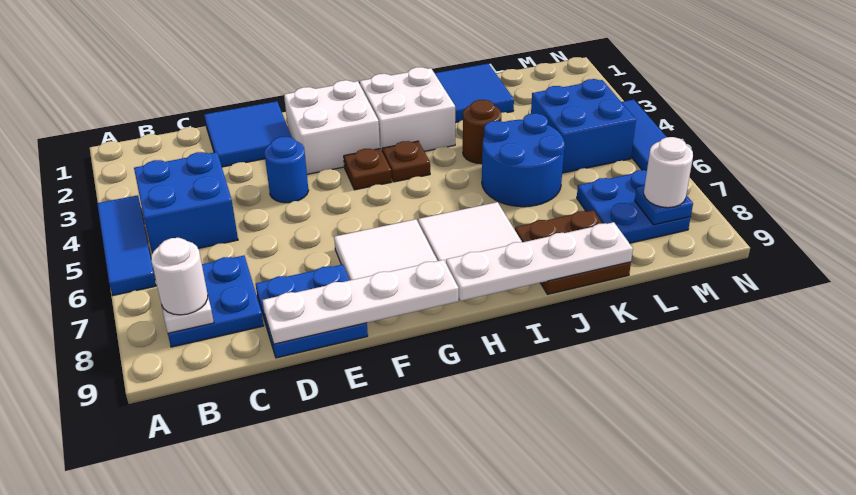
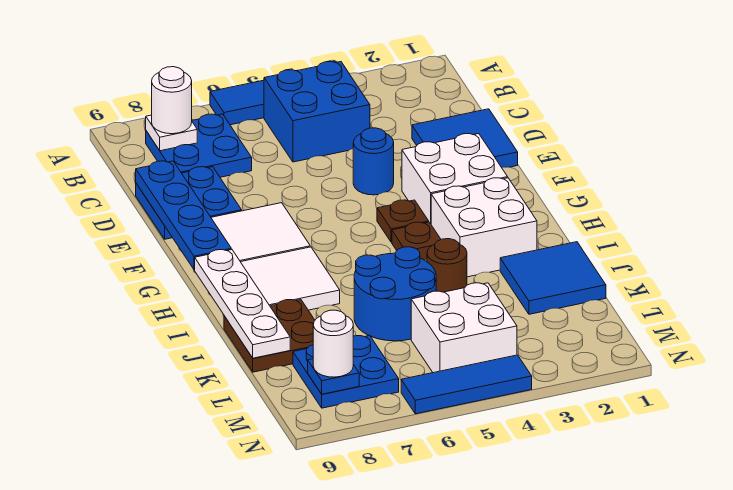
white 1x4 plate [263,260,459,344] -> blue 1x4 plate [136,161,231,270]
blue 2x2 brick [531,79,636,173] -> white 2x2 brick [411,283,517,373]

